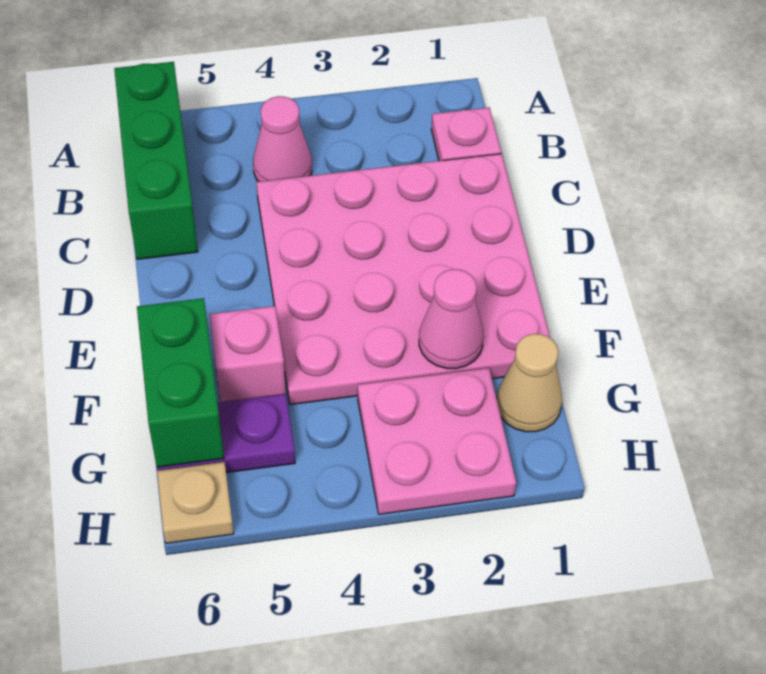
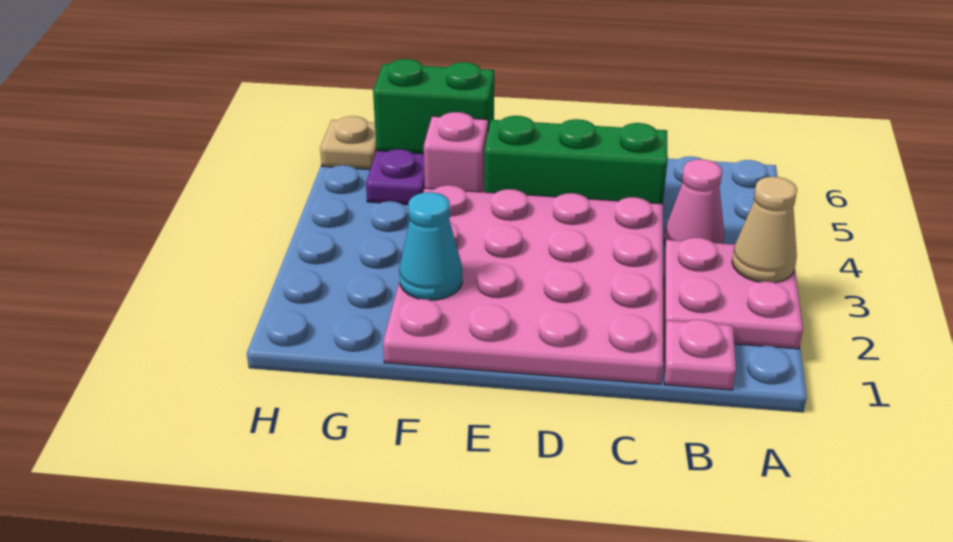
green 1x3 brick [114,62,198,259] -> green 1x3 brick moved to [484,116,668,204]
pink 1x1 cone [419,269,484,369] -> cyan 1x1 cone [399,192,462,300]
tan 1x1 cone [497,334,562,432] -> tan 1x1 cone moved to [732,177,797,283]
pink 2x2 plate [358,368,516,514] -> pink 2x2 plate moved to [664,237,803,349]

